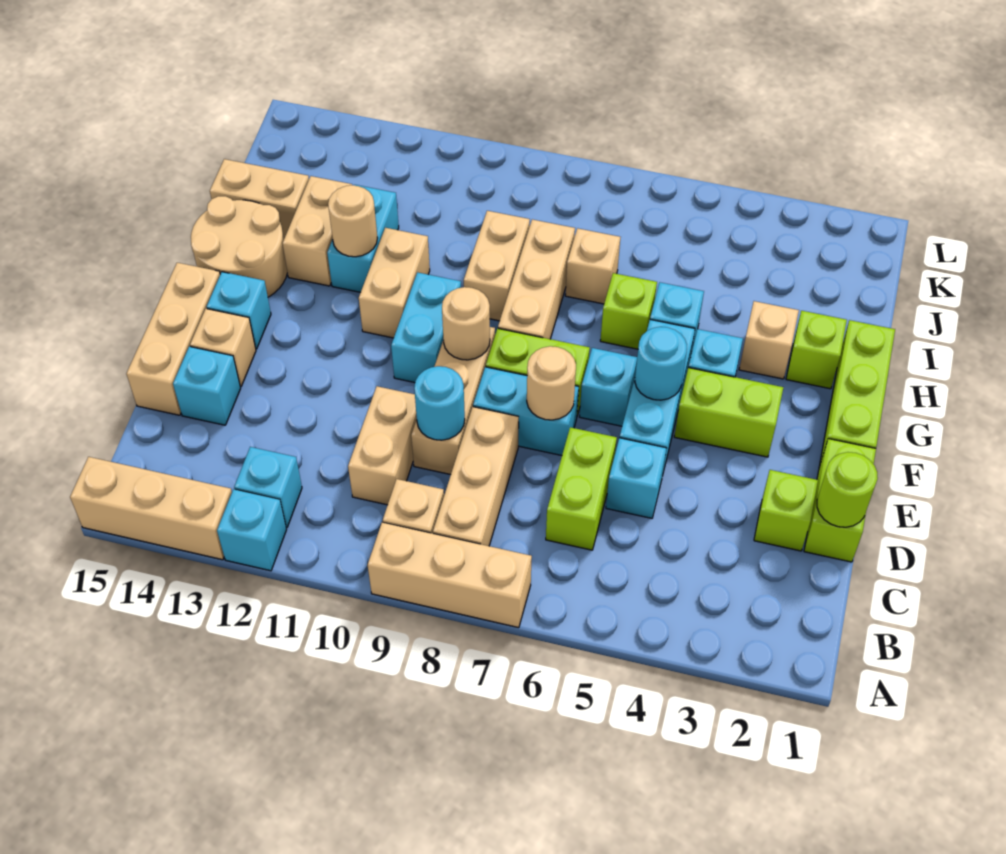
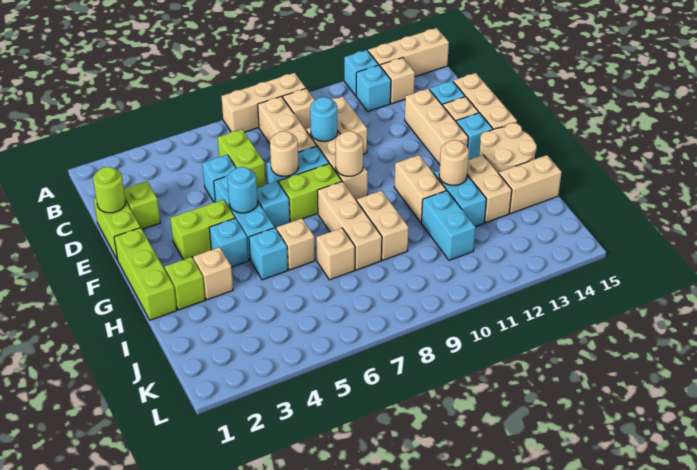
none -> tan 1x1 brick [380,58,415,104]
none -> tan 1x3 brick [405,89,468,165]
cyan 1x2 brick [391,272,461,383] -> cyan 1x2 brick moved to [421,191,476,260]
lime 1x1 brick [600,273,657,349] -> tan 1x1 brick [276,218,315,270]

